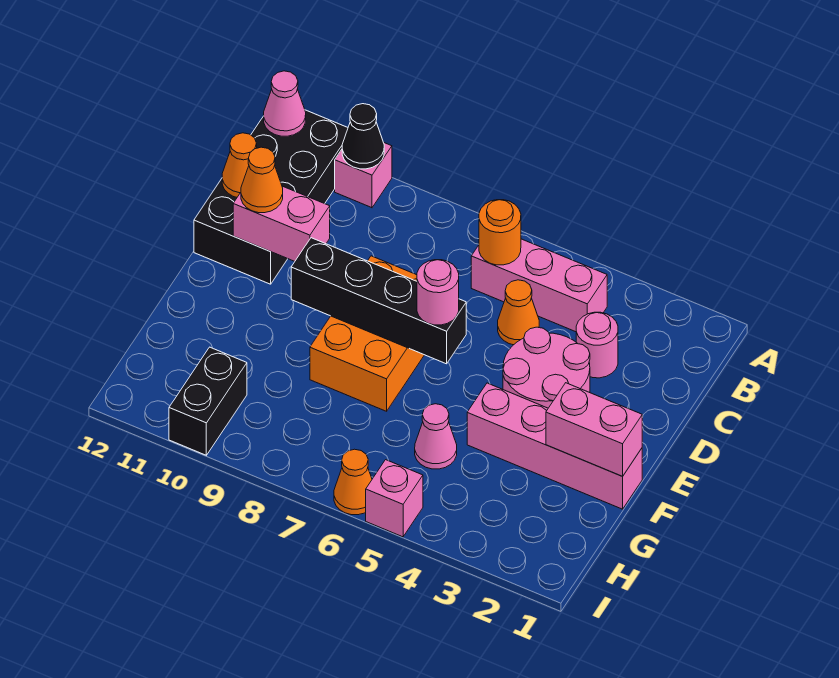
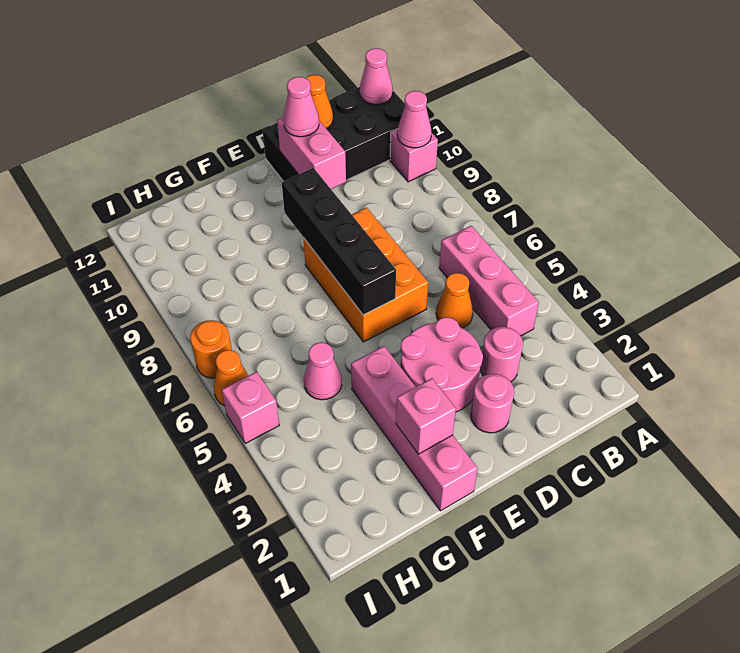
black 1x1 cone [342,104,384,169] -> pink 1x1 cone [397,91,432,148]
orange 1x1 round brick [479,200,521,265] -> orange 1x1 round brick moved to [190,320,232,378]
orange 2x3 brick [310,256,424,411] -> orange 2x3 brick turned to [303,207,428,342]
orange 1x1 cone [241,147,283,213] -> pink 1x1 cone [283,77,319,137]
pink 1x1 round brick [417,260,459,325] -> pink 1x1 round brick moved to [471,374,514,433]
pink 1x2 brick [546,383,642,476] -> pink 1x1 brick [396,378,456,454]
black 1x2 brick [169,347,247,455] -> none

